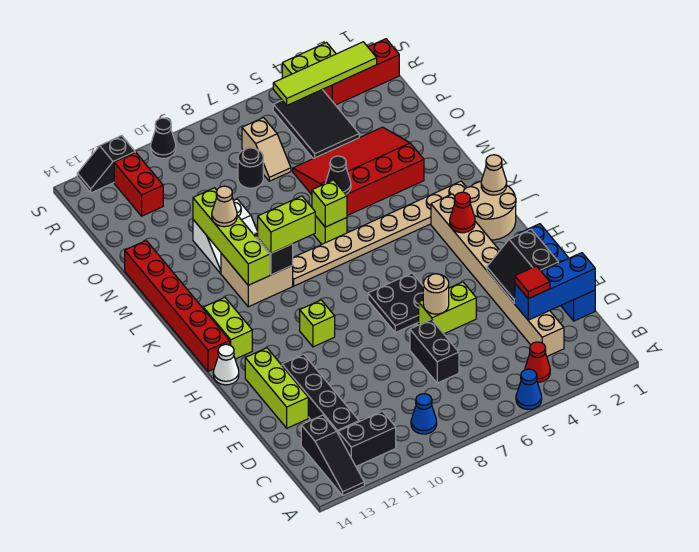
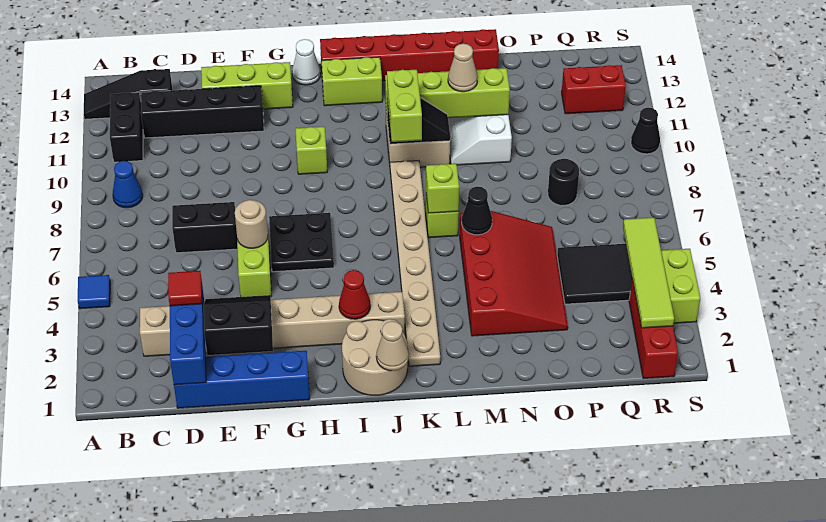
blue 1x1 cone [516,369,542,409] -> blue 1x1 tile [77,275,110,309]
red 1x1 cone [525,342,550,382] -> none
tan 1x2 slope [242,118,291,181] -> none
black 1x2 slope [77,136,135,193] -> none

